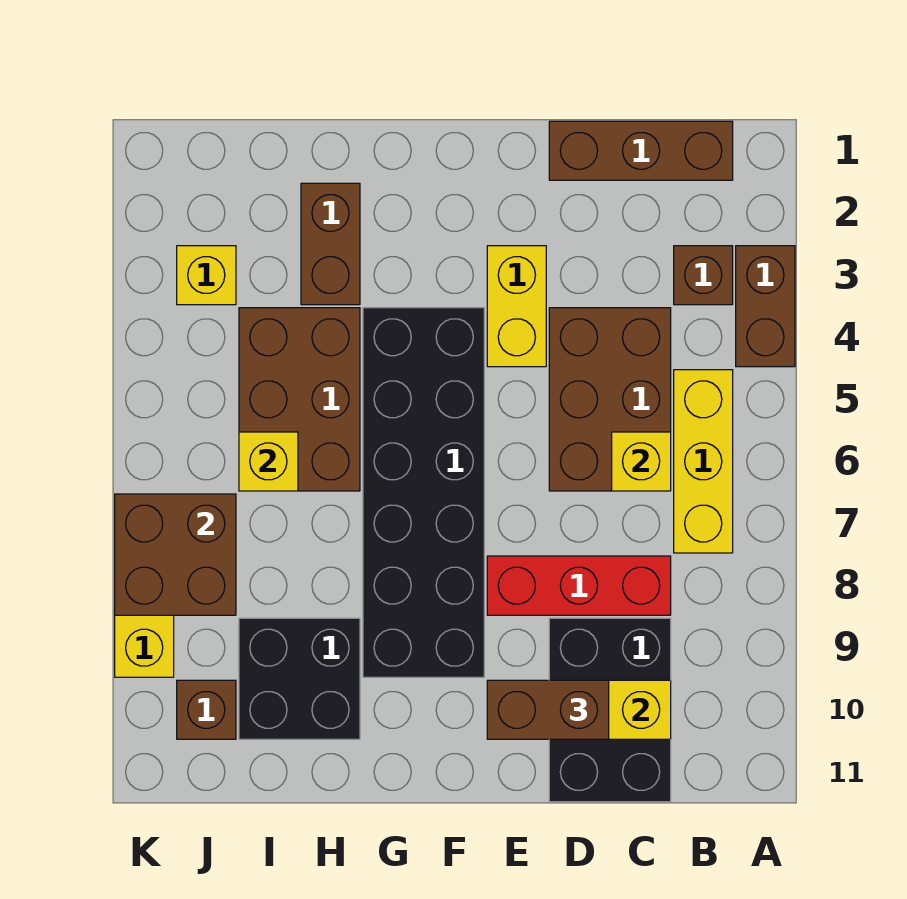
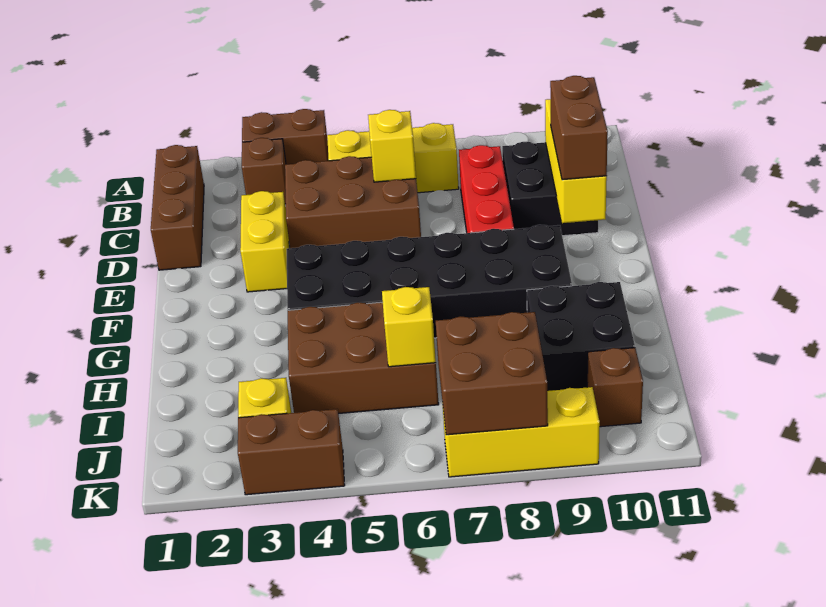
black 2x3 brick [549,618,671,802] -> black 2x2 brick [502,142,598,236]
yellow 1x2 brick [487,246,546,367] -> yellow 1x2 brick turned to [240,191,289,292]
brown 1x2 brick [301,183,360,305] -> brown 1x2 brick moved to [238,409,345,495]

